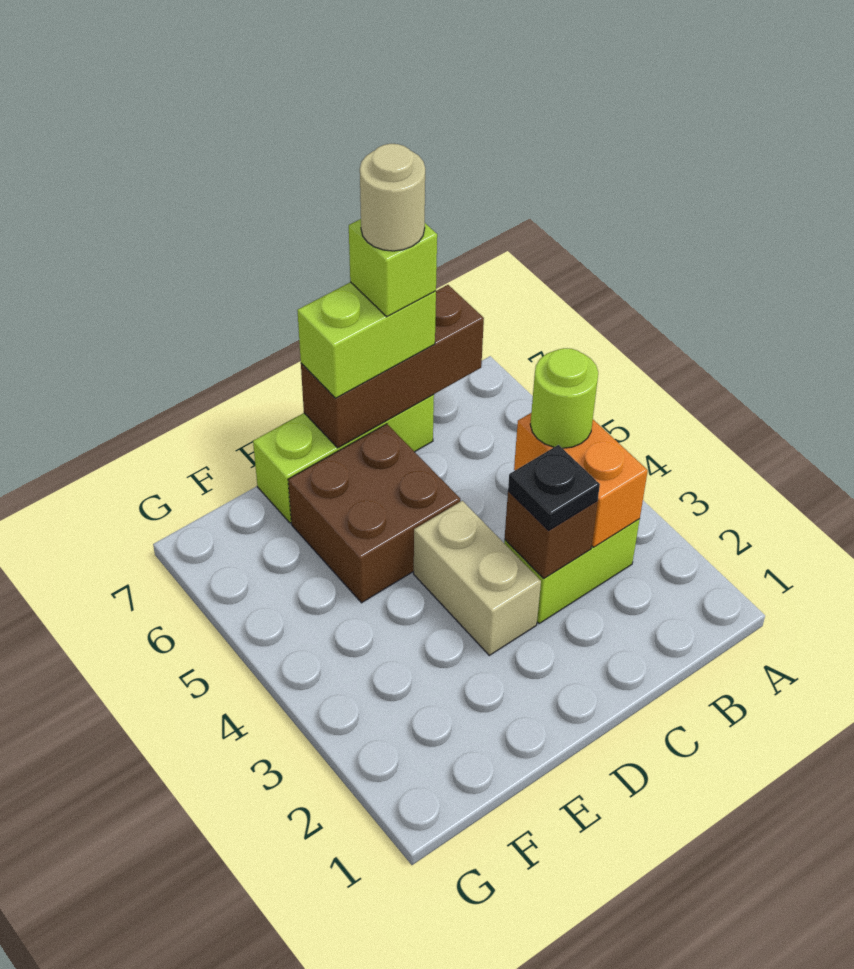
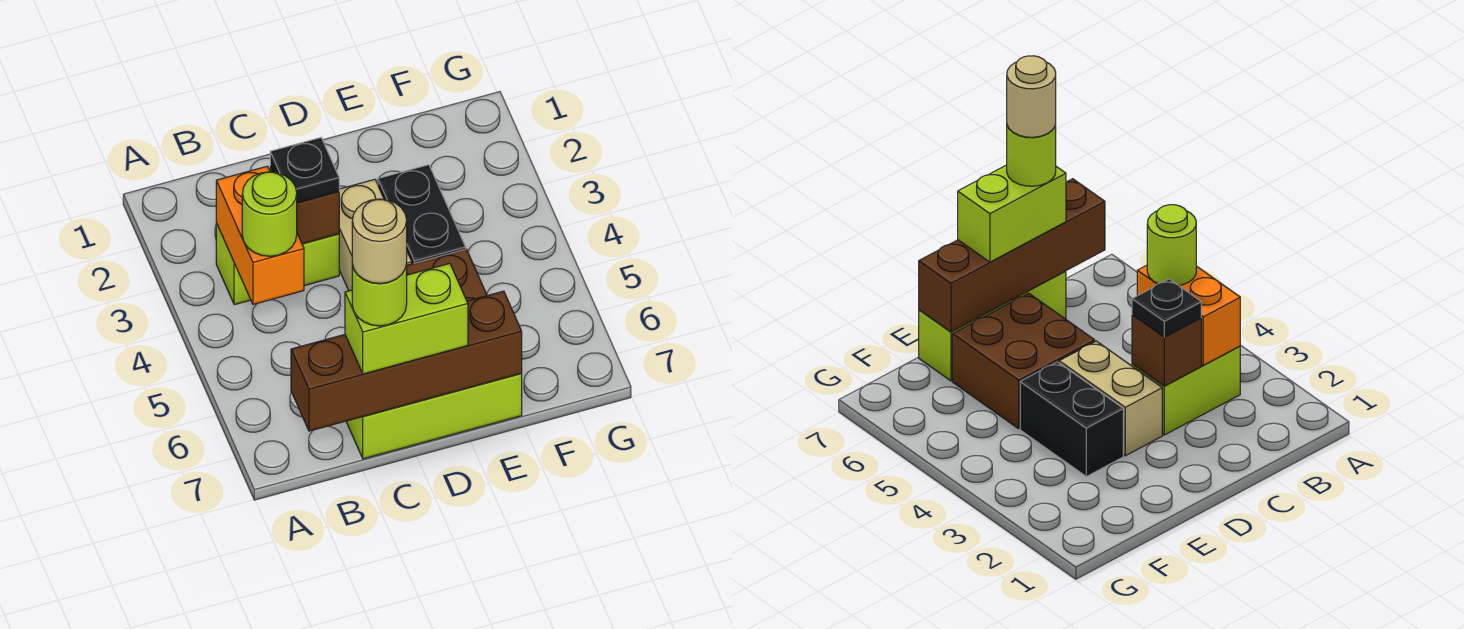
brown 1x3 brick [301,285,484,448] -> brown 1x4 brick [291,291,522,431]
lime 1x1 brick [349,219,437,317] -> lime 1x1 round brick [352,263,407,326]
none -> black 1x2 brick [378,165,466,264]

